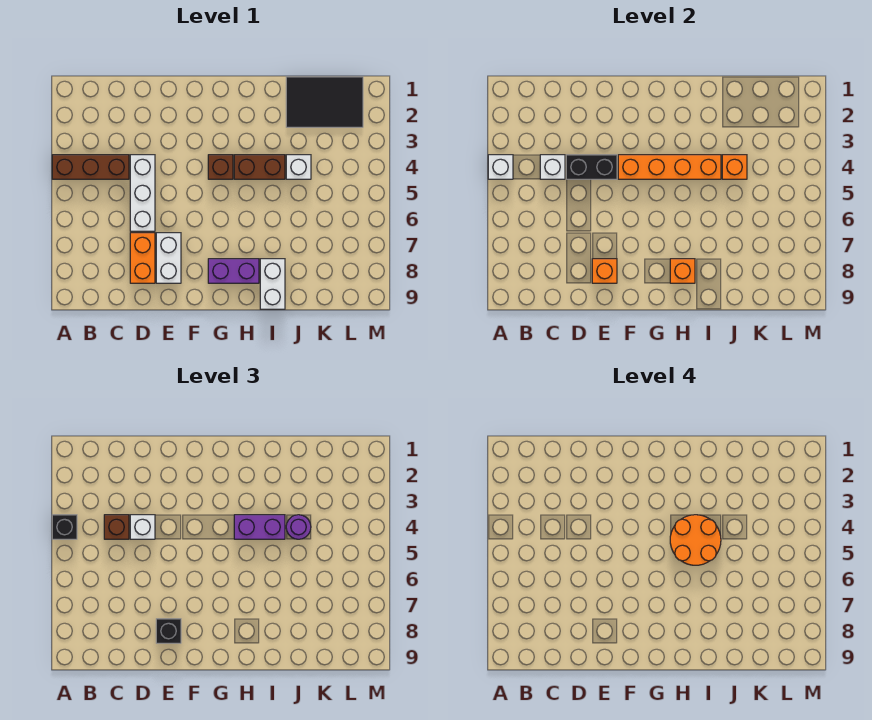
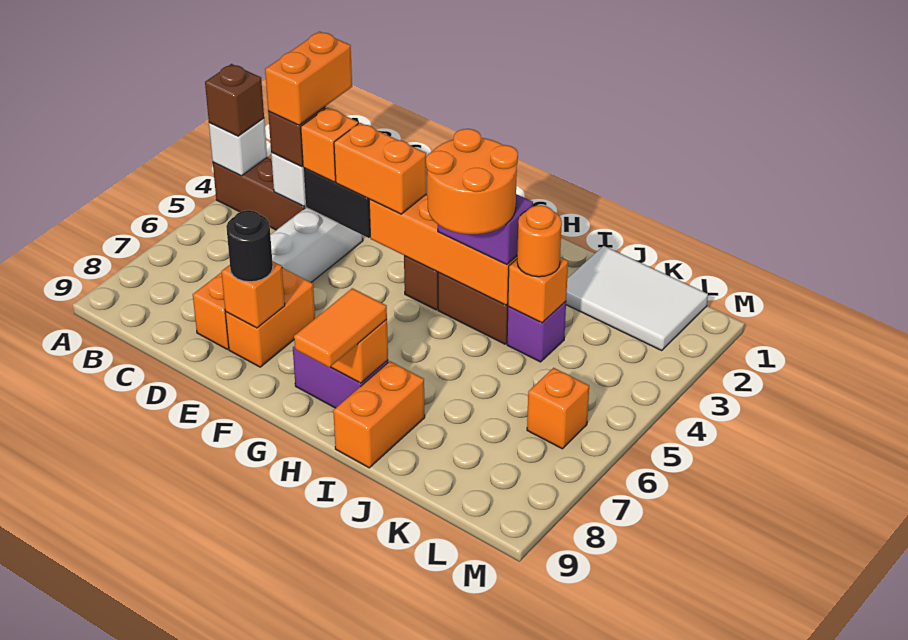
black 1x1 brick [52,515,77,539] -> brown 1x1 brick [205,64,264,136]
none -> orange 1x2 brick [265,32,352,125]
white 1x1 brick [130,515,155,539] -> orange 1x1 brick [301,108,358,182]
none -> orange 1x2 brick [334,123,427,214]
white 1x2 brick [156,233,181,283] -> orange 1x2 brick [225,268,315,367]
black 1x1 brick [156,619,181,643] -> black 1x1 round brick [226,210,273,282]
none -> orange 1x2 tile [294,288,387,367]
white 1x2 brick [260,259,285,309] -> orange 1x2 brick [333,361,425,468]
black 2x3 tile [286,77,363,127] -> white 2x3 tile [566,246,708,350]
white 1x1 brick [286,155,311,179] -> purple 1x1 brick [507,301,566,362]
purple 1x1 round brick [286,515,311,539] -> orange 1x1 round brick [517,205,562,277]
none -> orange 1x1 brick [527,368,589,449]

